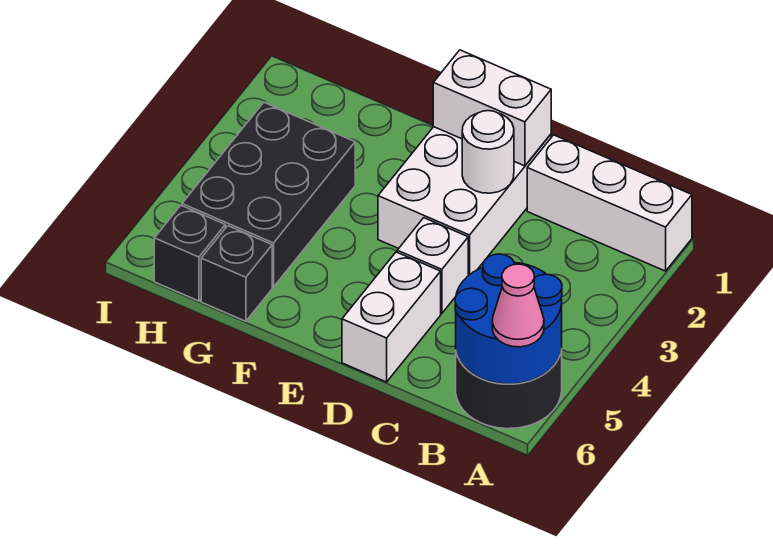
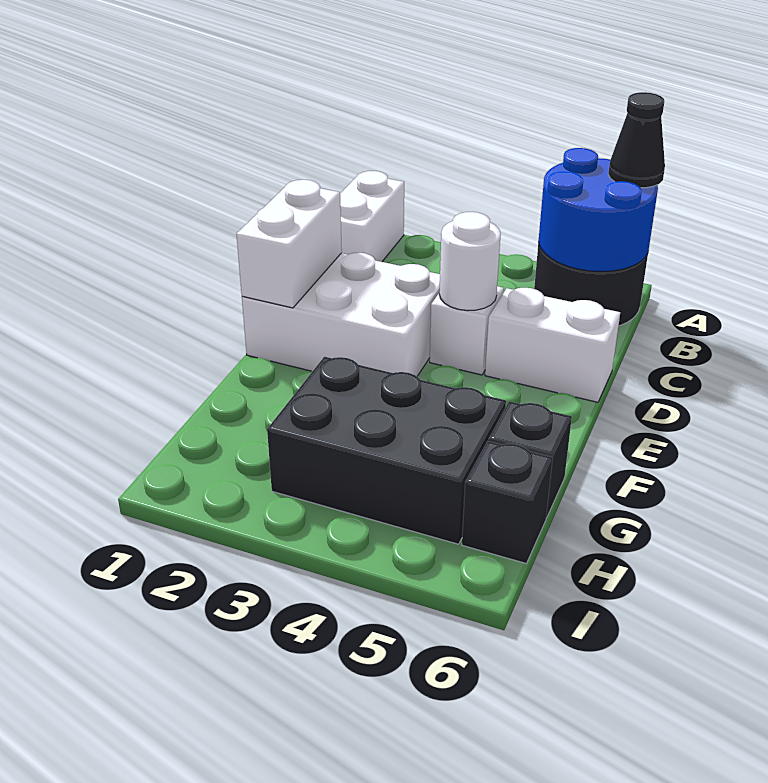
white 1x3 brick [527,135,692,271] -> white 1x2 brick [340,171,404,262]
pink 1x1 cone [492,264,544,347] -> black 1x1 cone [608,92,665,188]
white 1x1 round brick [462,111,514,193] -> white 1x1 round brick moved to [439,212,501,311]

